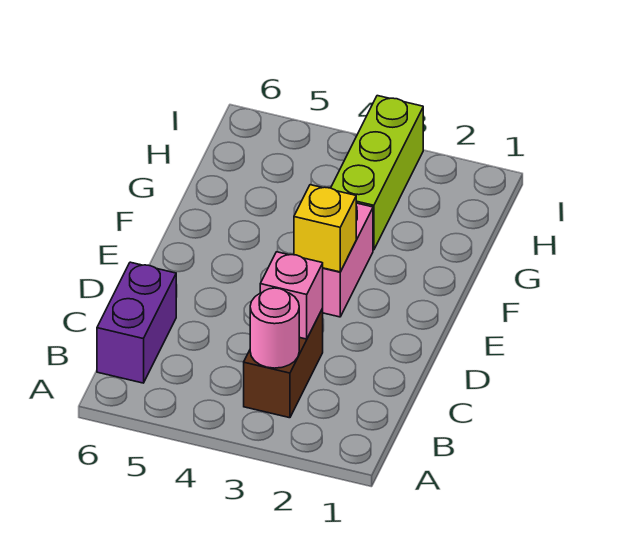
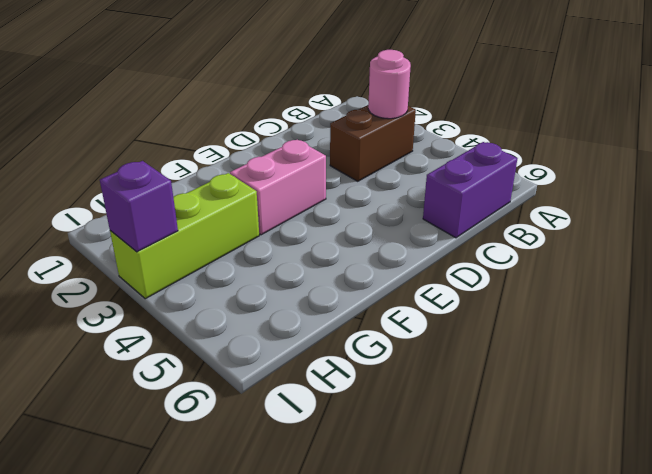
pink 1x1 brick [260,252,323,339] -> none
yellow 1x1 brick [294,185,356,272] -> none
none -> purple 1x1 brick [100,161,178,252]

